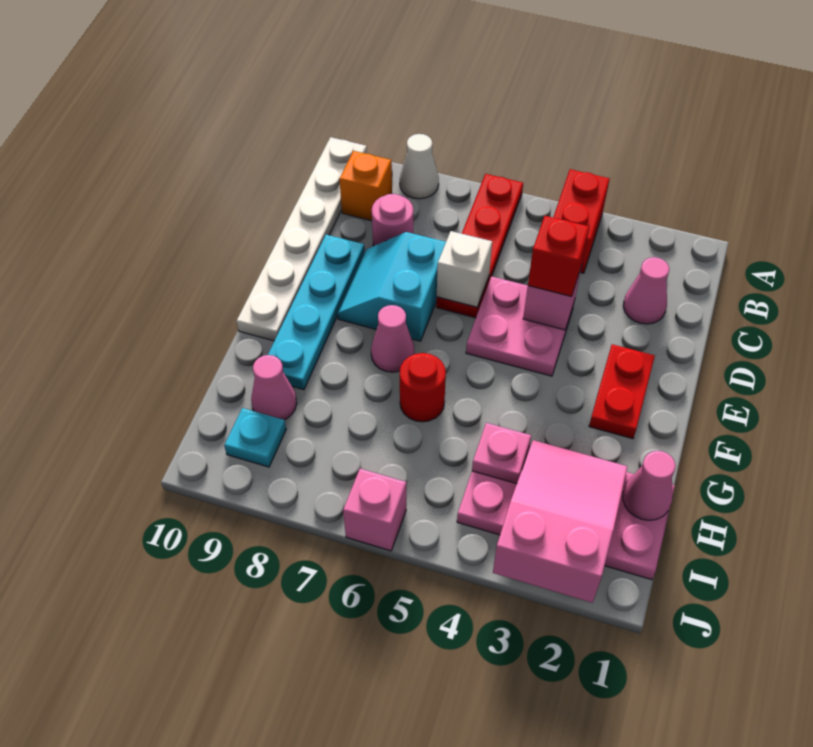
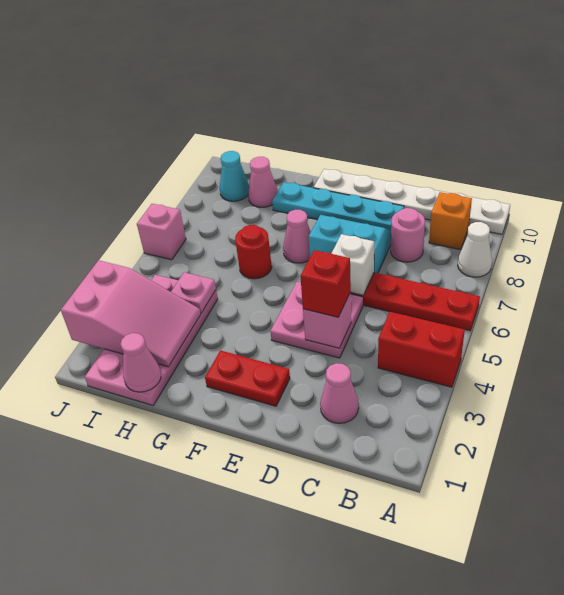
cyan 1x1 plate [224,408,286,467] -> cyan 1x1 cone [220,151,249,201]

